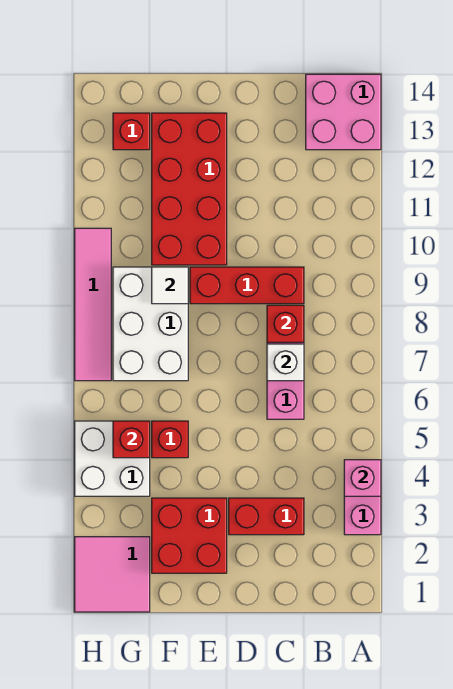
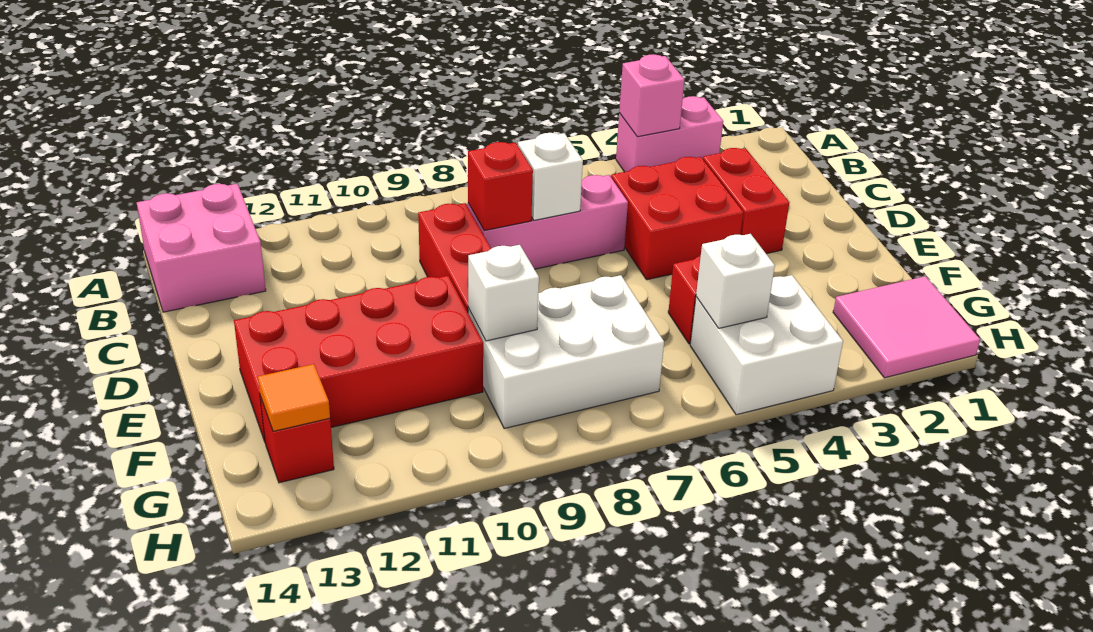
red 2x2 brick [152,498,227,573] -> red 2x2 brick moved to [611,157,743,280]
white 1x1 tile [152,267,188,304] -> white 1x1 brick [468,245,539,341]
red 1x1 brick [113,421,150,458] -> white 1x1 brick [696,234,775,328]
none -> orange 1x1 tile [258,364,330,431]
pink 1x4 tile [75,228,111,381] -> none

